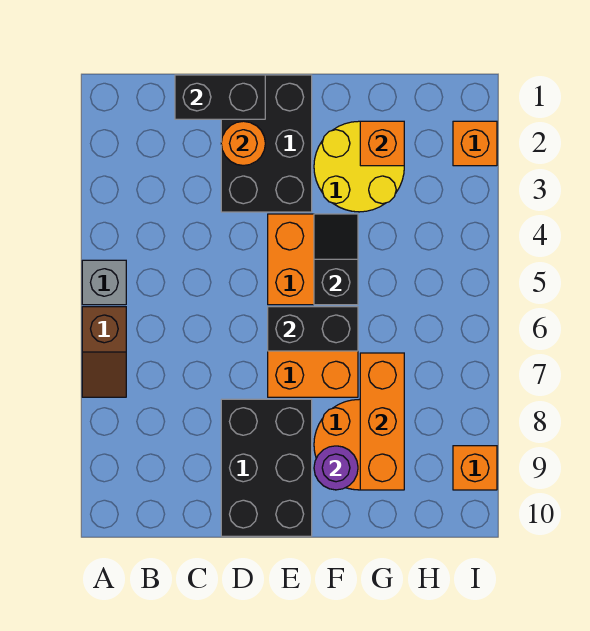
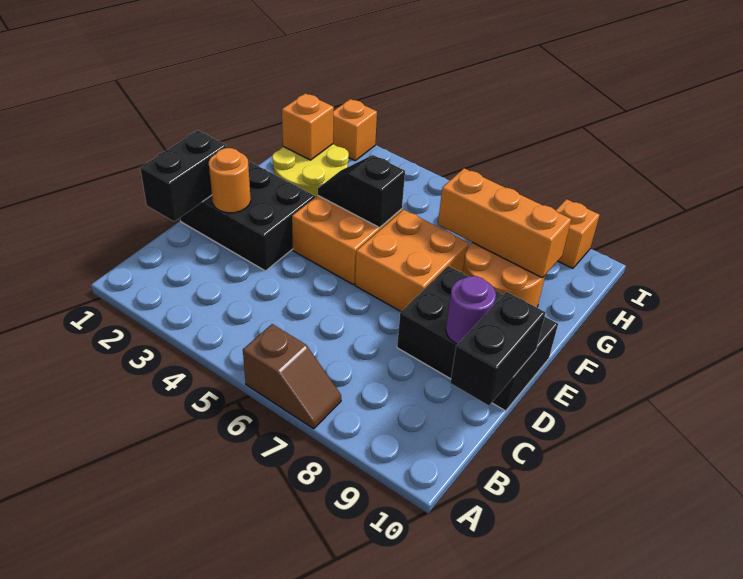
grey 1x1 brick [82,260,126,305] -> none
black 1x2 brick [268,307,358,351] -> black 1x2 brick moved to [450,292,546,406]
purple 1x1 round brick [314,446,358,490] -> purple 1x1 round brick moved to [446,276,496,344]

